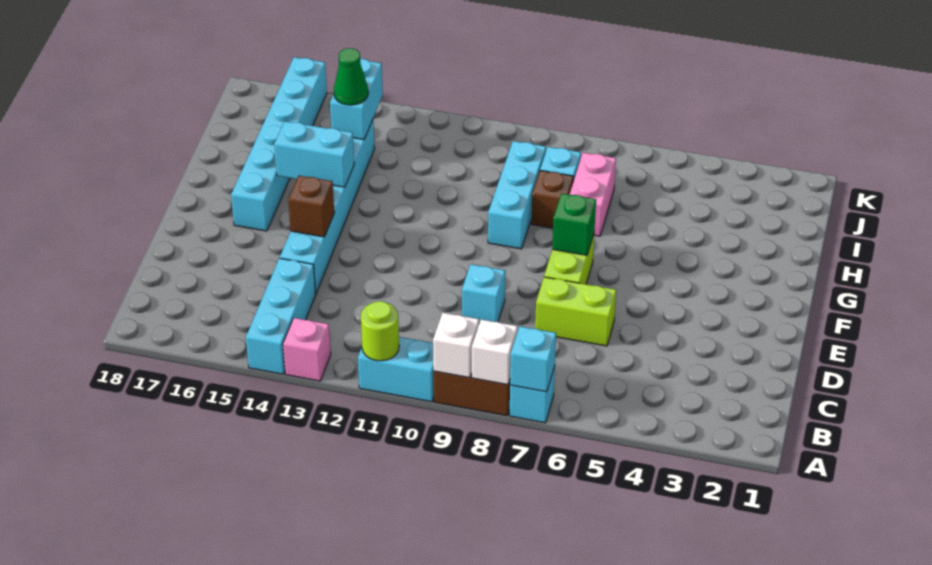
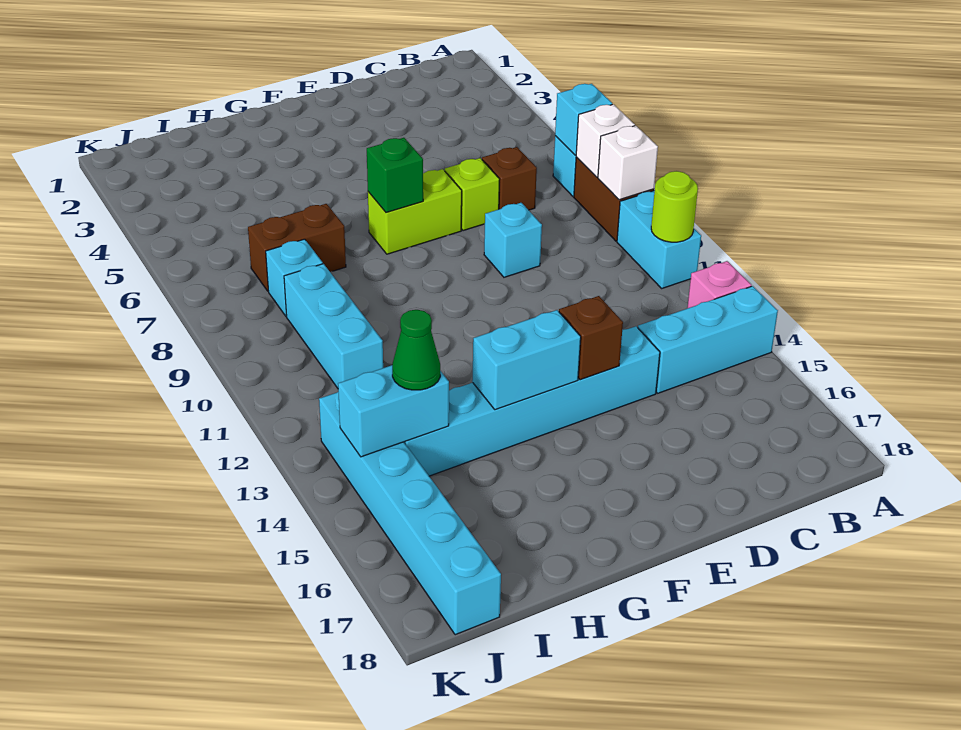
lime 1x2 brick [535,277,616,346] -> lime 1x1 brick [445,158,500,231]
cyan 1x6 brick [231,57,327,231] -> cyan 1x6 brick turned to [319,392,501,635]
cyan 1x3 brick [488,141,546,249] -> cyan 1x3 brick turned to [284,264,383,388]
cyan 1x2 brick [274,121,354,187] -> cyan 1x2 brick turned to [472,310,581,410]
pink 1x2 brick [570,153,616,236] -> brown 1x2 brick [248,204,346,291]
brown 1x1 brick [531,171,574,228] -> brown 1x1 brick moved to [482,147,537,210]

